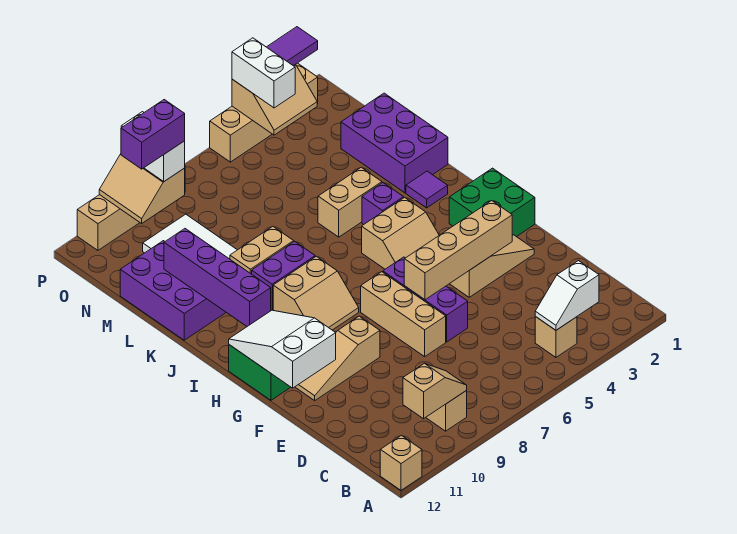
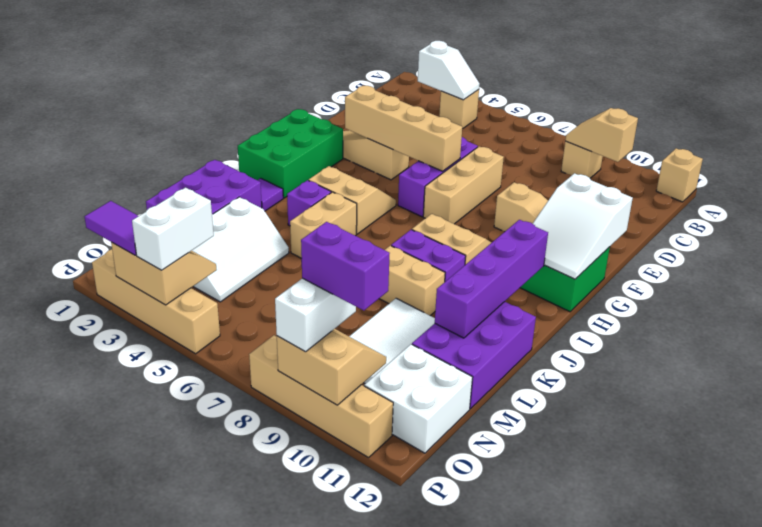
green 2x2 brick [449,168,535,237] -> green 2x3 brick [238,109,343,198]
tan 1x2 brick [318,167,382,237] -> tan 1x2 brick turned to [290,192,357,258]
none -> white 2x3 slope [192,197,289,302]
none -> white 2x2 brick [364,344,473,453]
tan 2x2 slope [99,154,185,223] -> tan 2x2 slope turned to [277,329,386,405]

